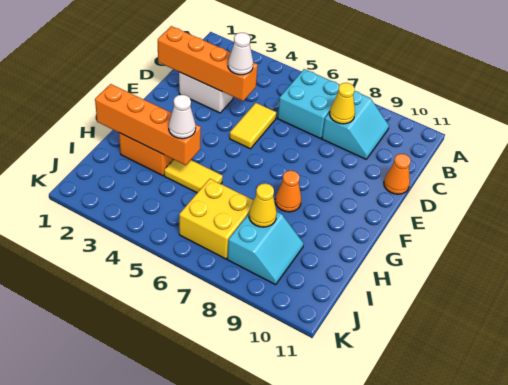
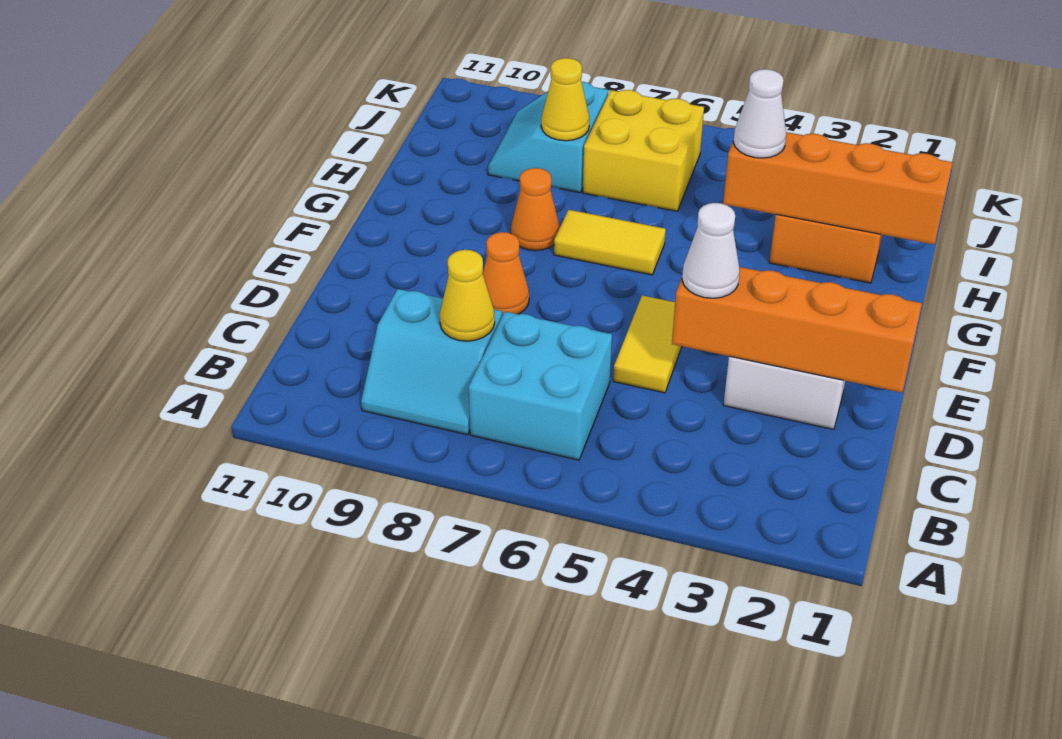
cyan 2x2 slope [322,91,389,159] -> cyan 2x2 slope turned to [361,289,502,435]
orange 1x1 cone [384,154,411,194] -> orange 1x1 cone moved to [483,232,529,316]
yellow 1x2 tile [164,159,223,193] -> yellow 1x2 tile moved to [554,210,666,275]

